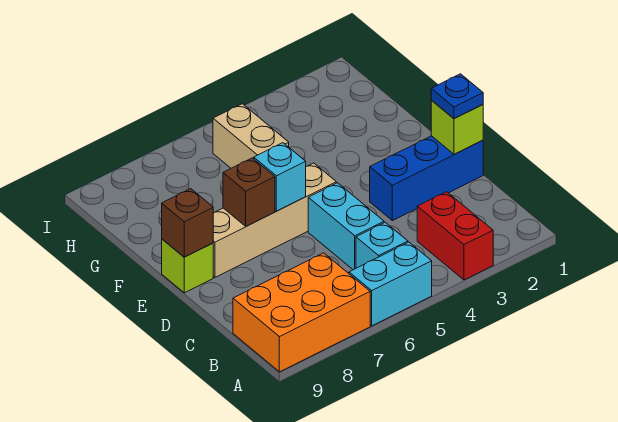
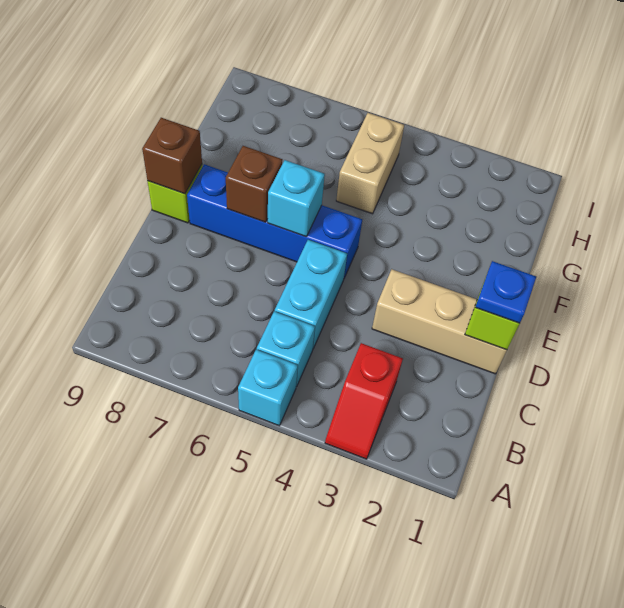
red 1x2 brick [417,192,493,280] -> red 1x2 slope [325,343,403,459]
cyan 1x2 brick [349,242,432,326] -> cyan 1x1 brick [238,350,298,426]
orange 2x3 brick [233,253,370,372] -> none
blue 1x3 brick [370,136,483,221] -> tan 1x3 brick [372,269,507,374]
tan 1x4 brick [213,163,336,277] -> blue 1x4 brick [187,164,362,278]

